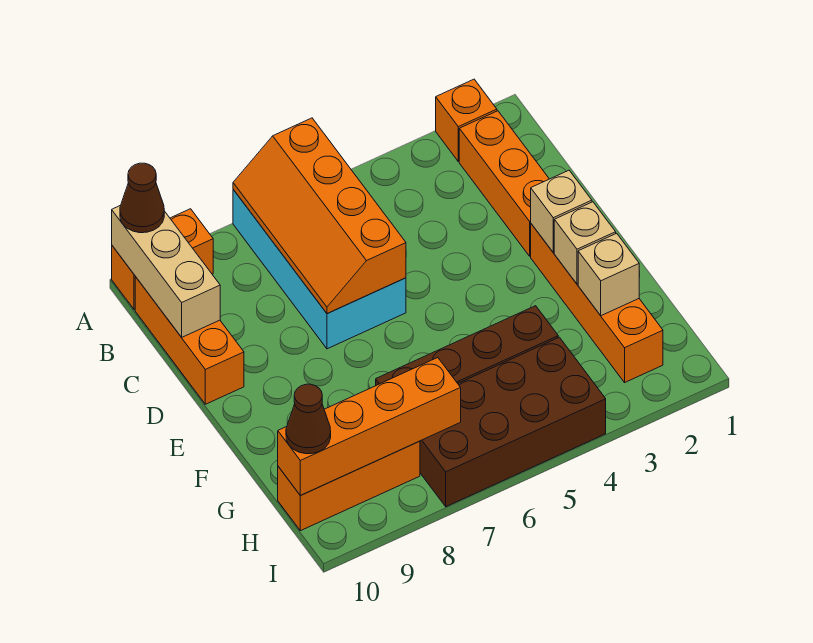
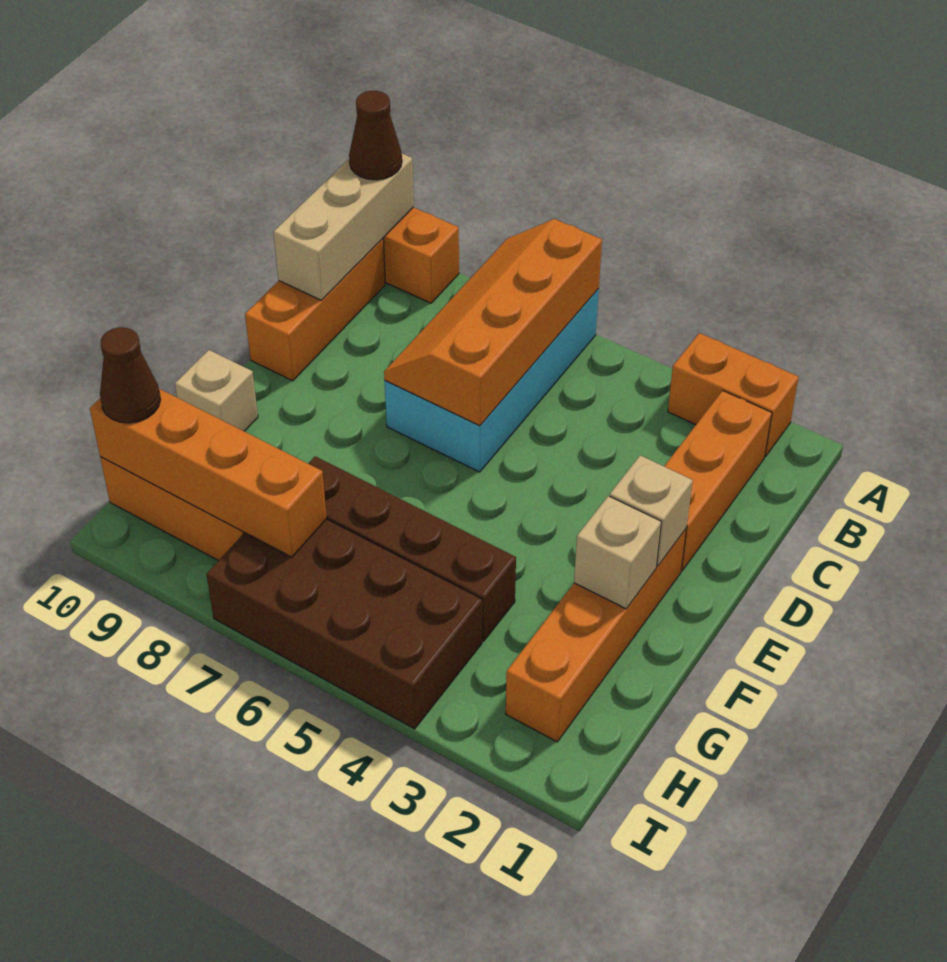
orange 1x1 brick [436,79,497,161] -> orange 1x2 brick [668,333,799,457]
tan 1x1 brick [578,233,639,316] -> tan 1x1 brick moved to [175,350,258,431]

